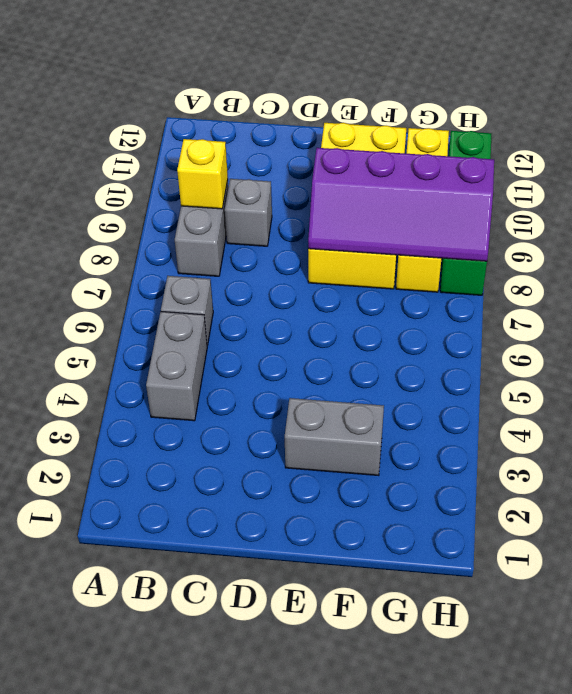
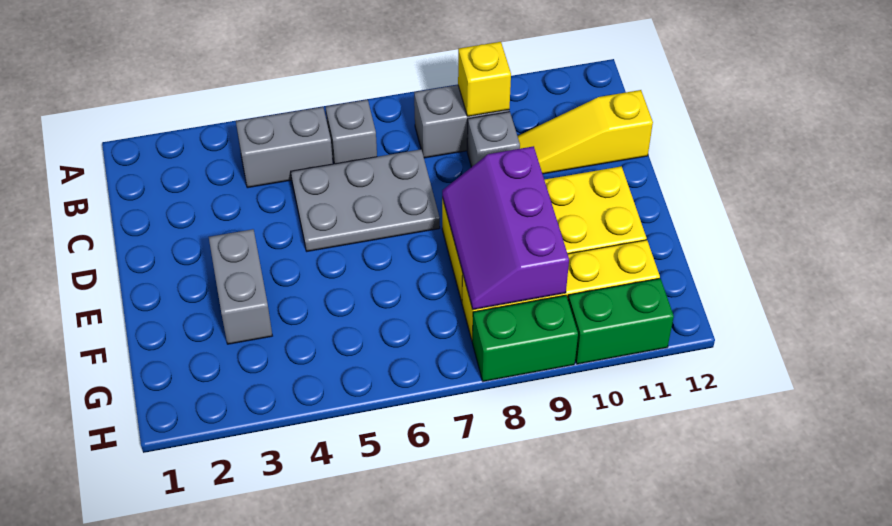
none -> grey 2x3 plate [291,149,440,251]
none -> yellow 1x3 slope [518,90,653,174]
purple 2x4 slope [308,148,494,261] -> purple 2x3 slope [442,146,569,310]

